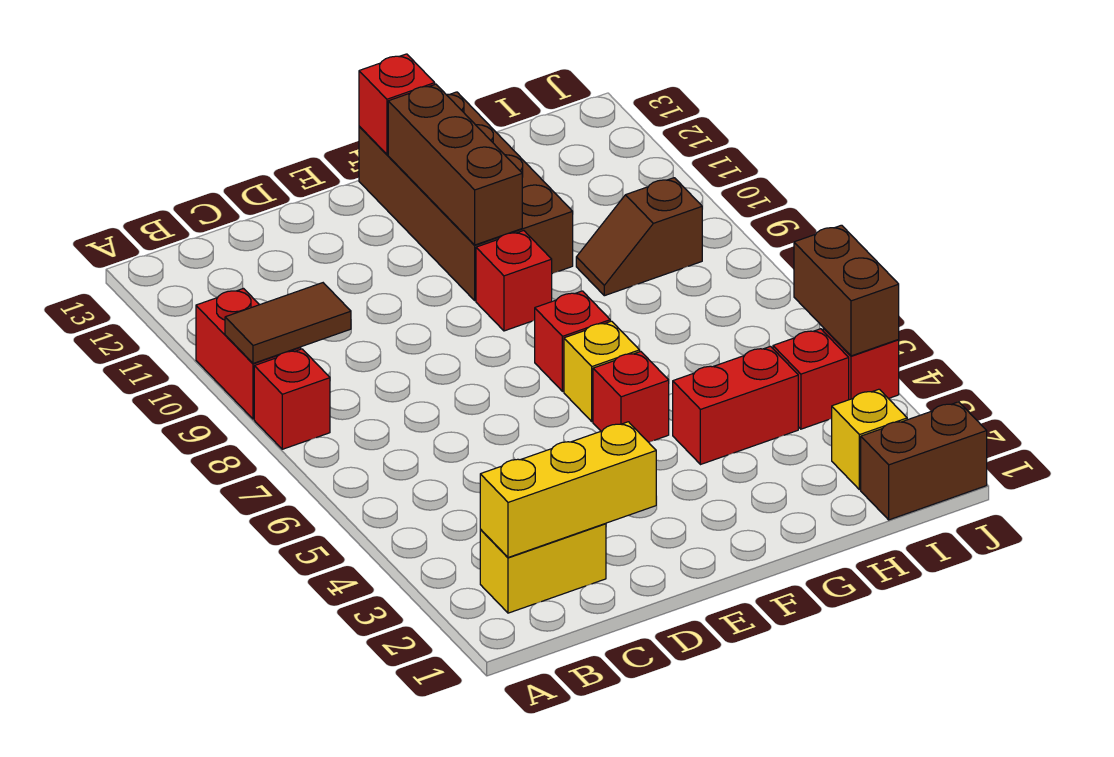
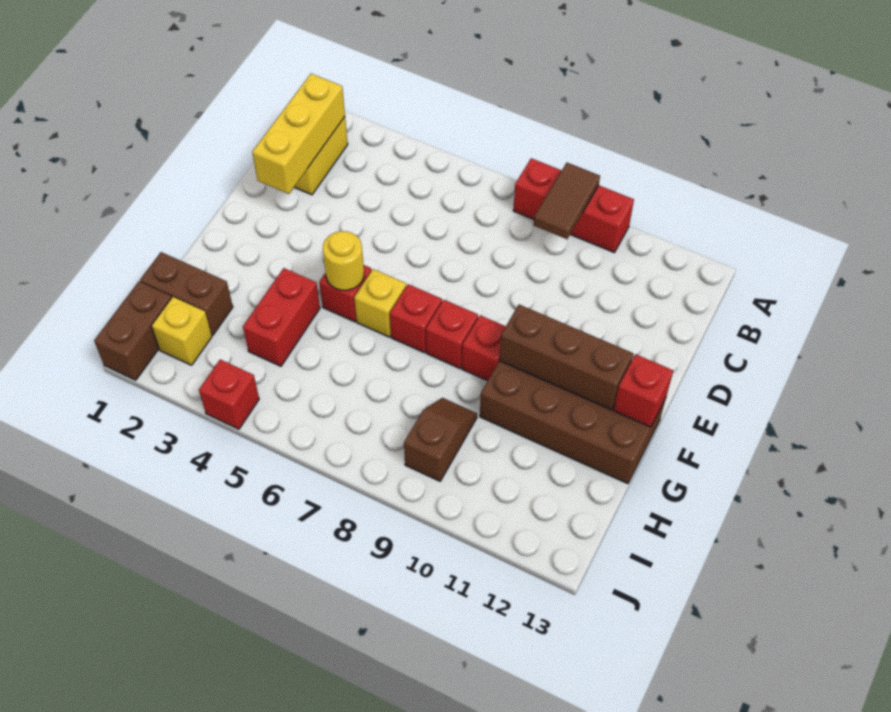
none -> yellow 1x1 round brick [323,231,364,290]
red 1x1 brick [773,329,849,429] -> red 1x1 brick moved to [426,300,478,368]
brown 1x2 brick [794,225,899,356] -> brown 1x2 brick moved to [140,252,233,335]

